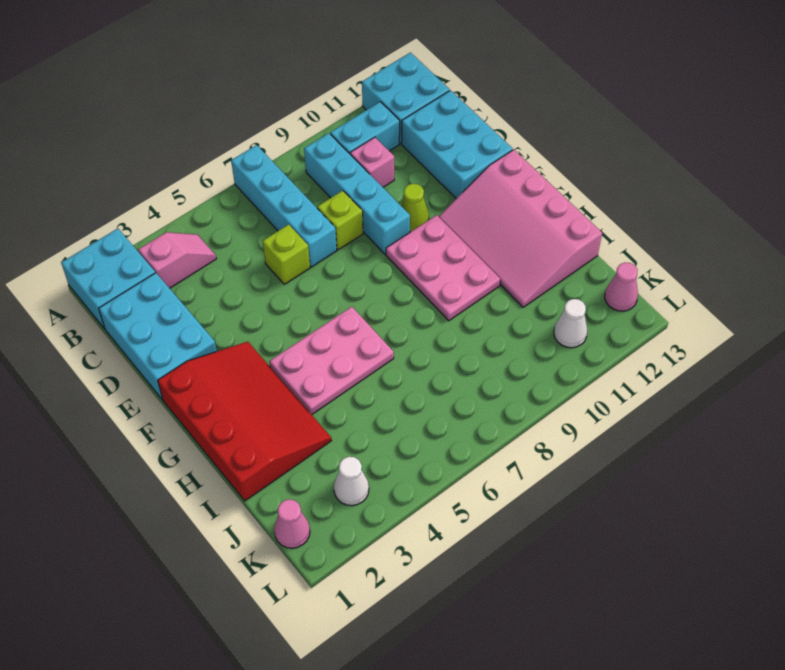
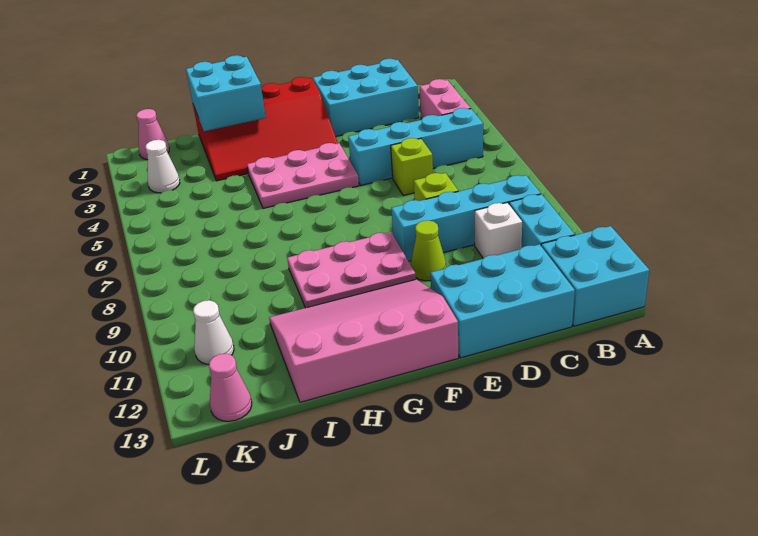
cyan 2x2 brick [61,229,155,329] -> cyan 2x2 brick moved to [186,55,266,131]
cyan 1x4 brick [231,145,337,267] -> cyan 1x4 brick moved to [348,108,483,185]
pink 1x2 slope [138,232,216,288] -> pink 1x2 brick [420,79,471,119]
pink 1x1 brick [350,137,394,187] -> white 1x1 brick [475,203,522,258]
pink 2x3 plate [269,307,394,414] -> pink 2x3 plate turned to [247,143,359,208]

